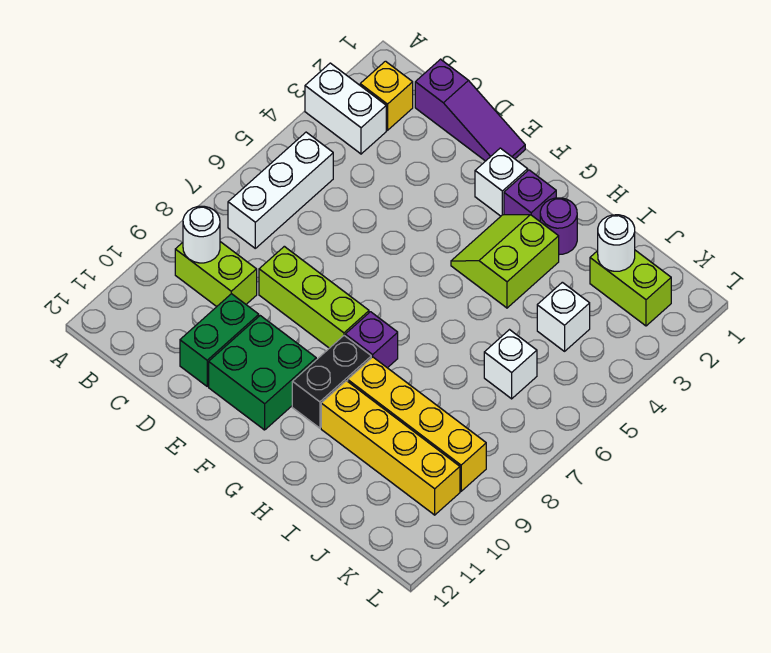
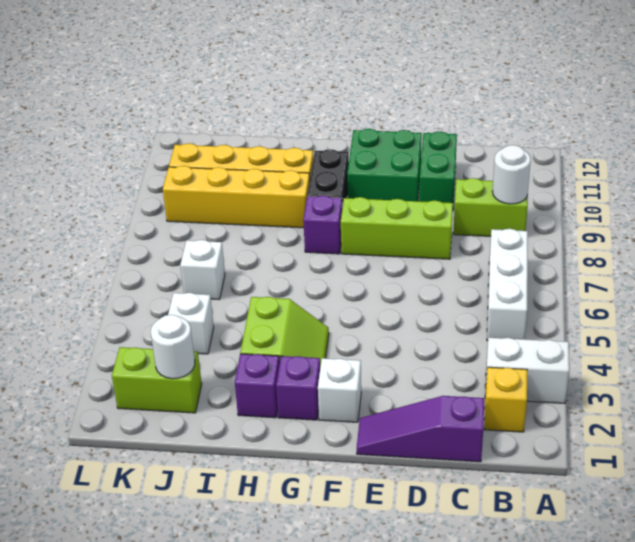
purple 1x1 round brick [540,198,577,255] -> purple 1x1 brick [235,354,279,418]

